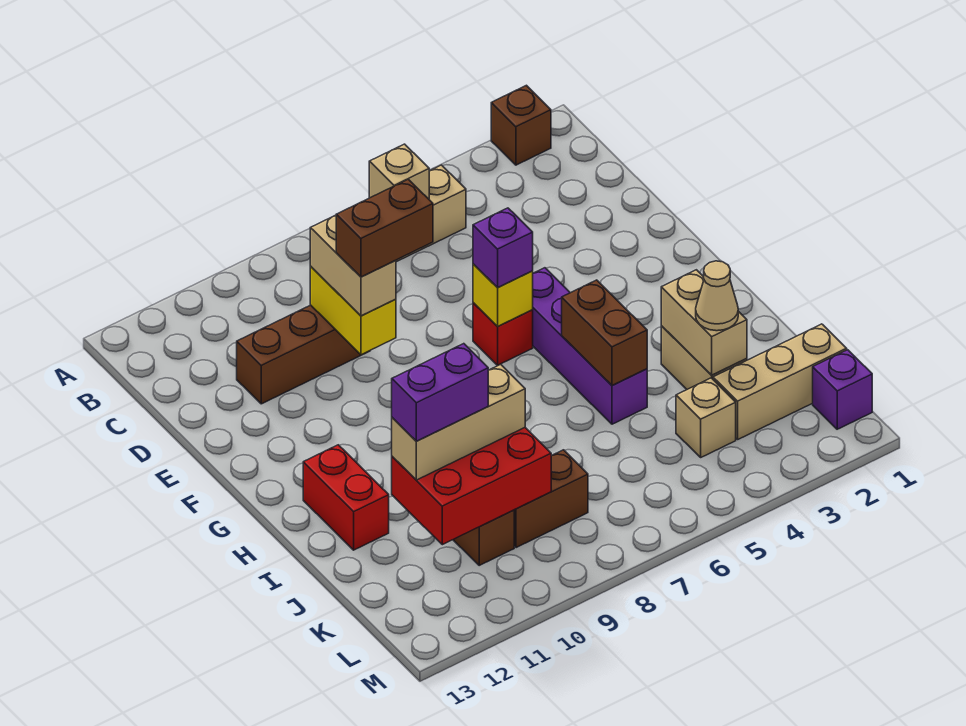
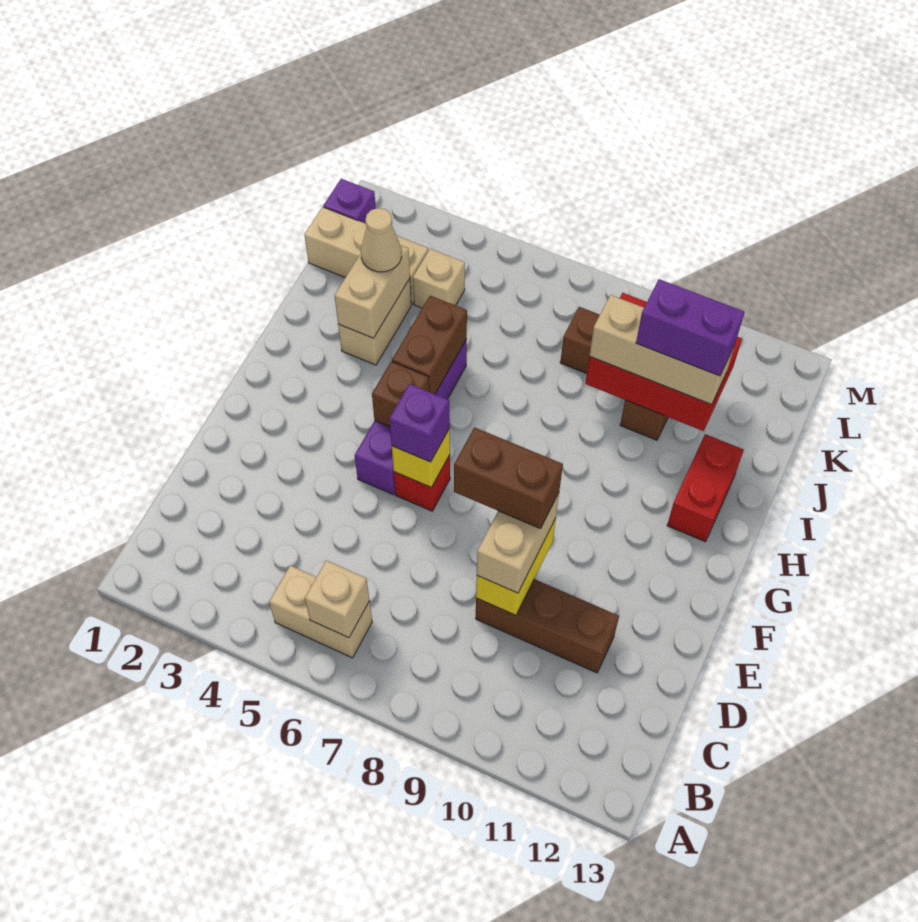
brown 1x1 brick [491,85,551,165] -> brown 1x1 brick moved to [372,361,429,427]

